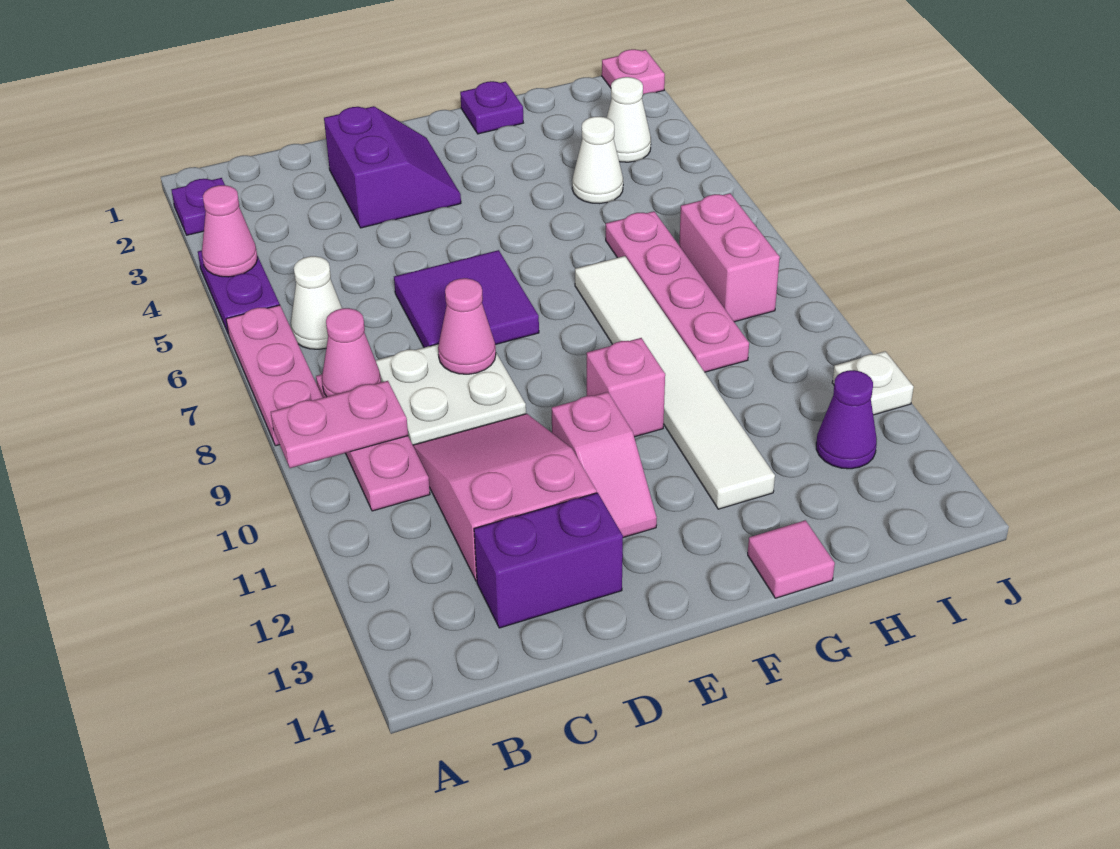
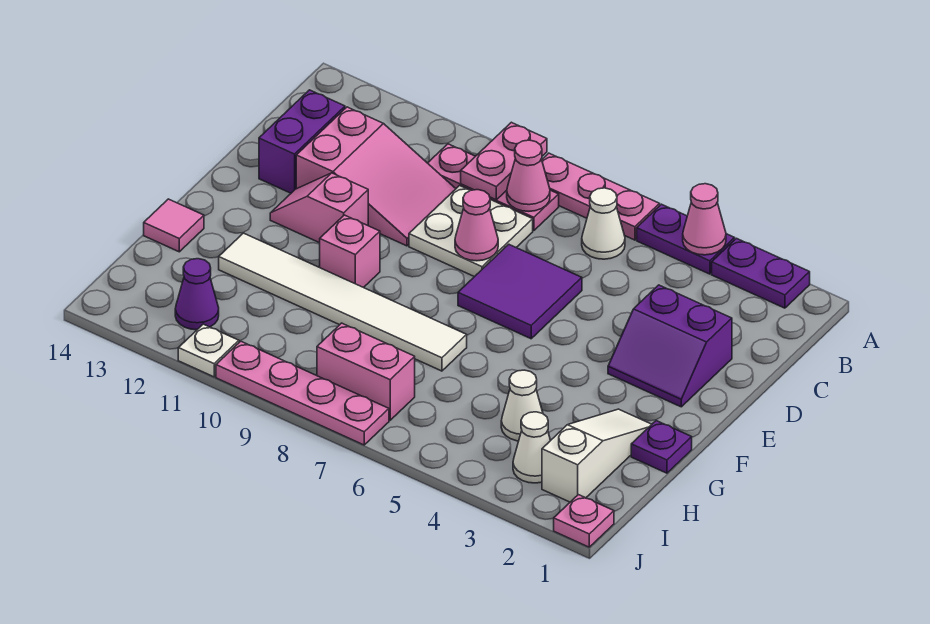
purple 1x1 plate [172,178,225,235] -> purple 1x2 plate [712,238,810,308]
none -> white 1x3 slope [542,409,652,502]
pink 1x4 plate [606,211,749,372] -> pink 1x4 plate moved to [216,341,389,445]

